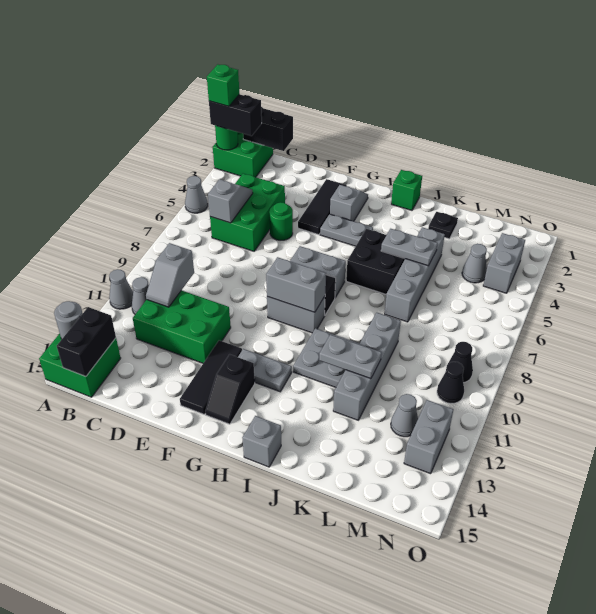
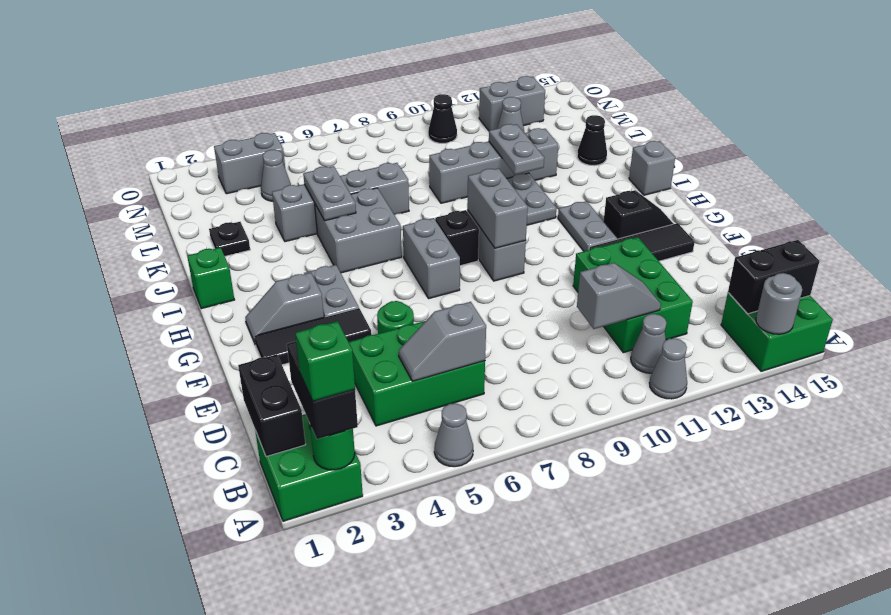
black 2x2 brick [346,229,405,294] -> grey 2x2 brick [315,188,402,273]
black 1x1 cone [448,342,473,383] -> black 1x1 cone moved to [577,115,607,166]

